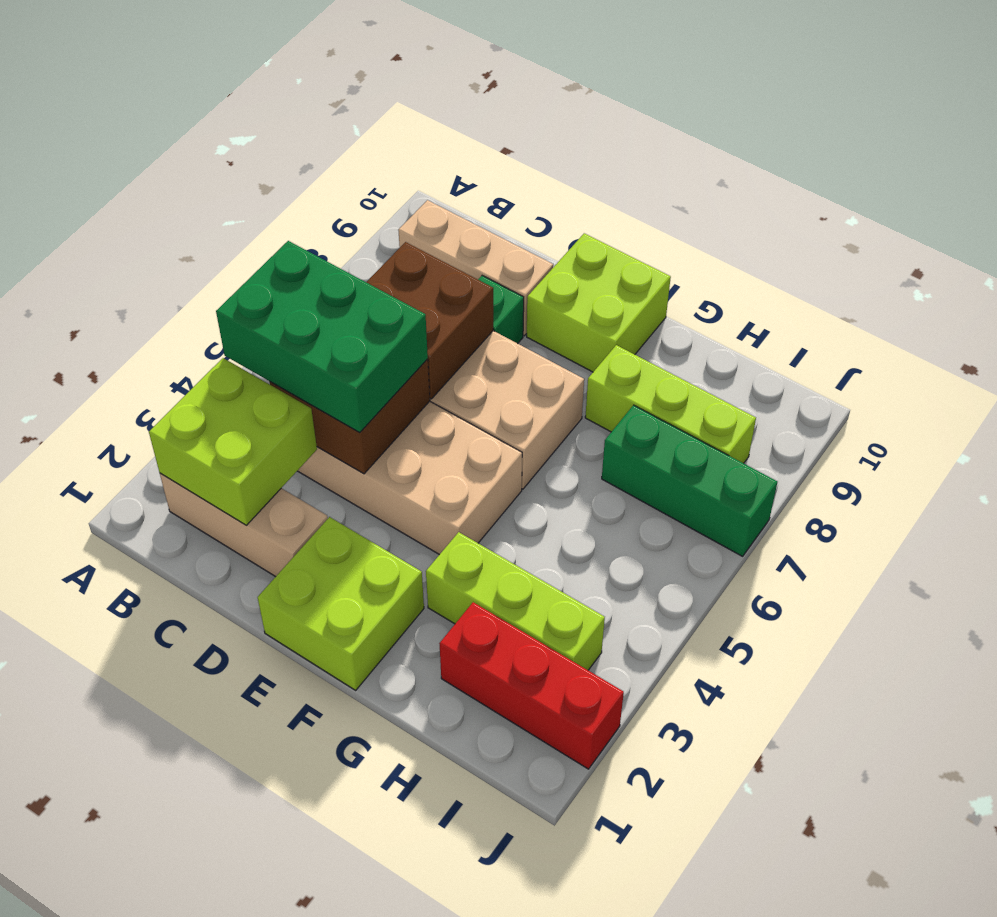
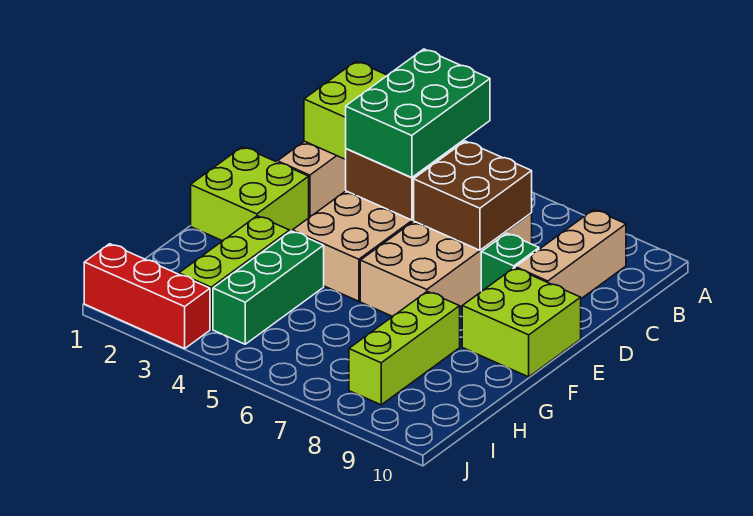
red 1x3 brick [439,602,624,769] -> red 1x3 brick turned to [84,244,210,349]
green 1x3 brick [602,405,777,556] -> green 1x3 brick moved to [213,231,324,344]

